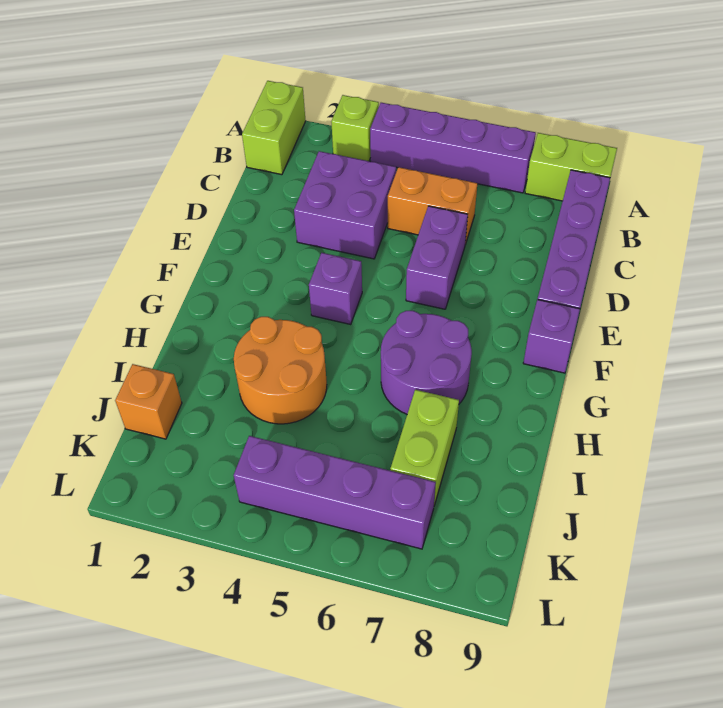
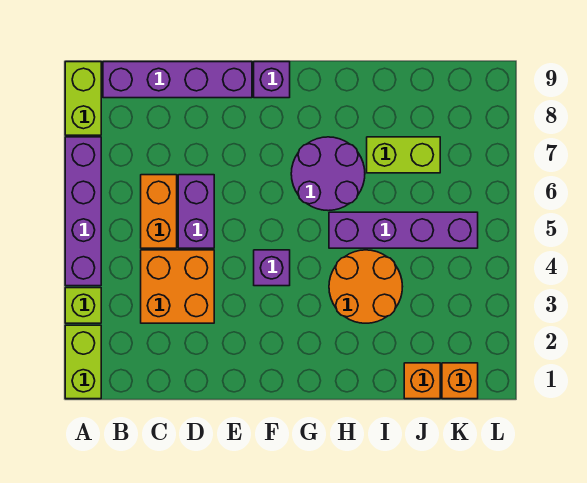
lime 1x2 brick [242,81,306,175] -> lime 1x2 brick turned to [65,325,101,399]
purple 2x2 brick [294,151,396,259] -> orange 2x2 brick [141,250,214,323]
purple 1x2 brick [406,206,468,309] -> purple 1x2 brick turned to [178,175,214,248]
none -> orange 1x1 brick [442,363,478,399]
purple 1x4 brick [234,436,436,549] -> purple 1x4 brick turned to [329,212,478,248]

